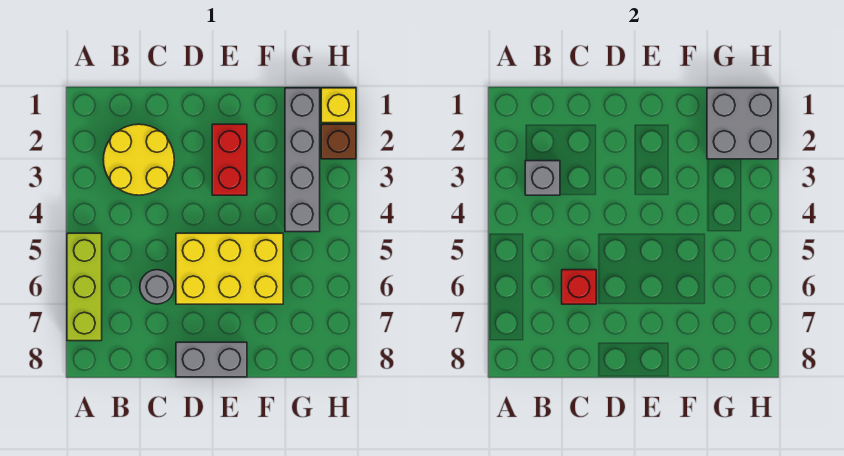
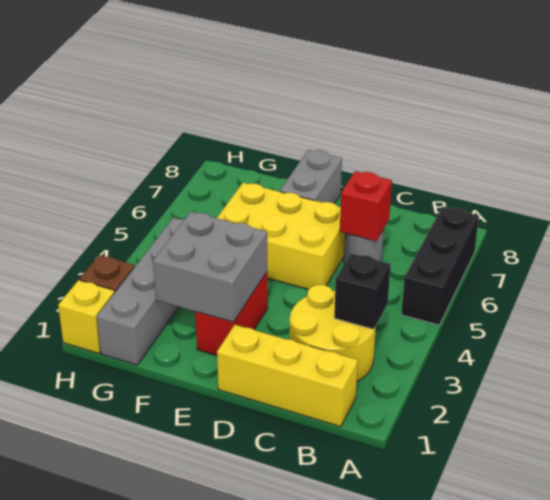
lime 1x3 brick [67,233,102,341] -> black 1x3 brick [402,207,479,325]
none -> yellow 1x3 brick [217,325,358,427]
grey 1x1 brick [525,161,560,195] -> black 1x1 brick [334,253,391,329]
grey 1x2 brick [176,342,247,377] -> grey 1x2 brick turned to [280,150,342,204]
grey 2x2 brick [707,88,778,159] -> grey 2x2 brick moved to [153,212,267,322]

